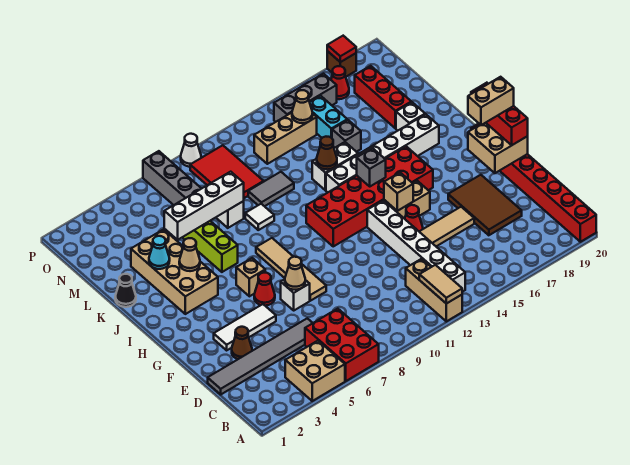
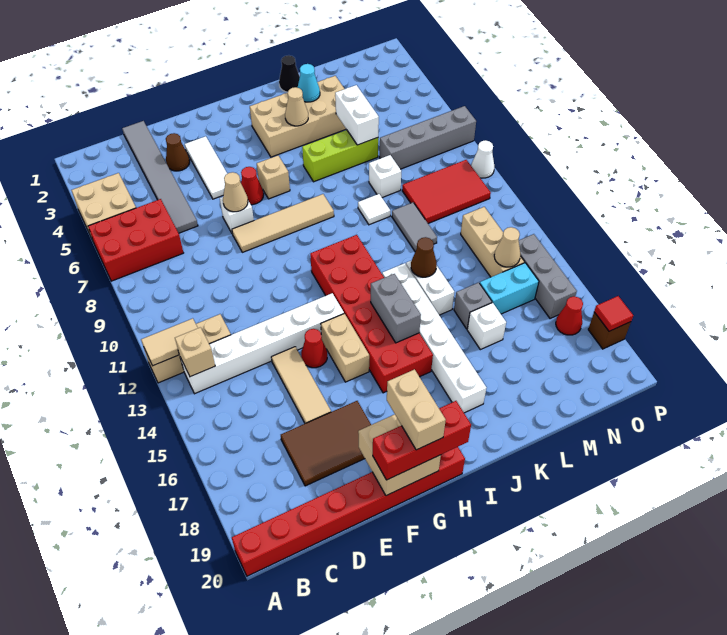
tan 1x1 brick [384,173,413,211] -> tan 1x1 brick moved to [175,327,215,377]
grey 1x1 brick [357,148,386,186] -> grey 1x2 brick [371,274,421,343]
white 1x1 brick [396,102,425,130] -> white 1x1 brick moved to [467,303,506,350]
white 1x4 brick [164,172,244,240] -> white 1x2 brick [335,85,379,145]
red 1x3 brick [355,66,411,128] -> none

